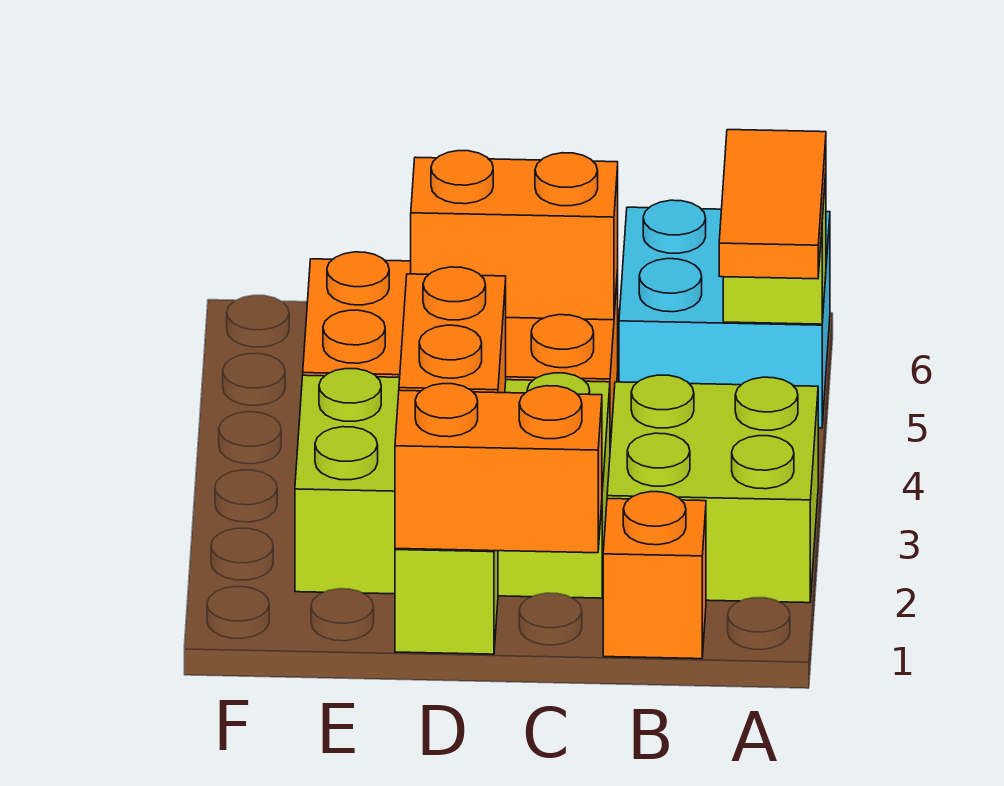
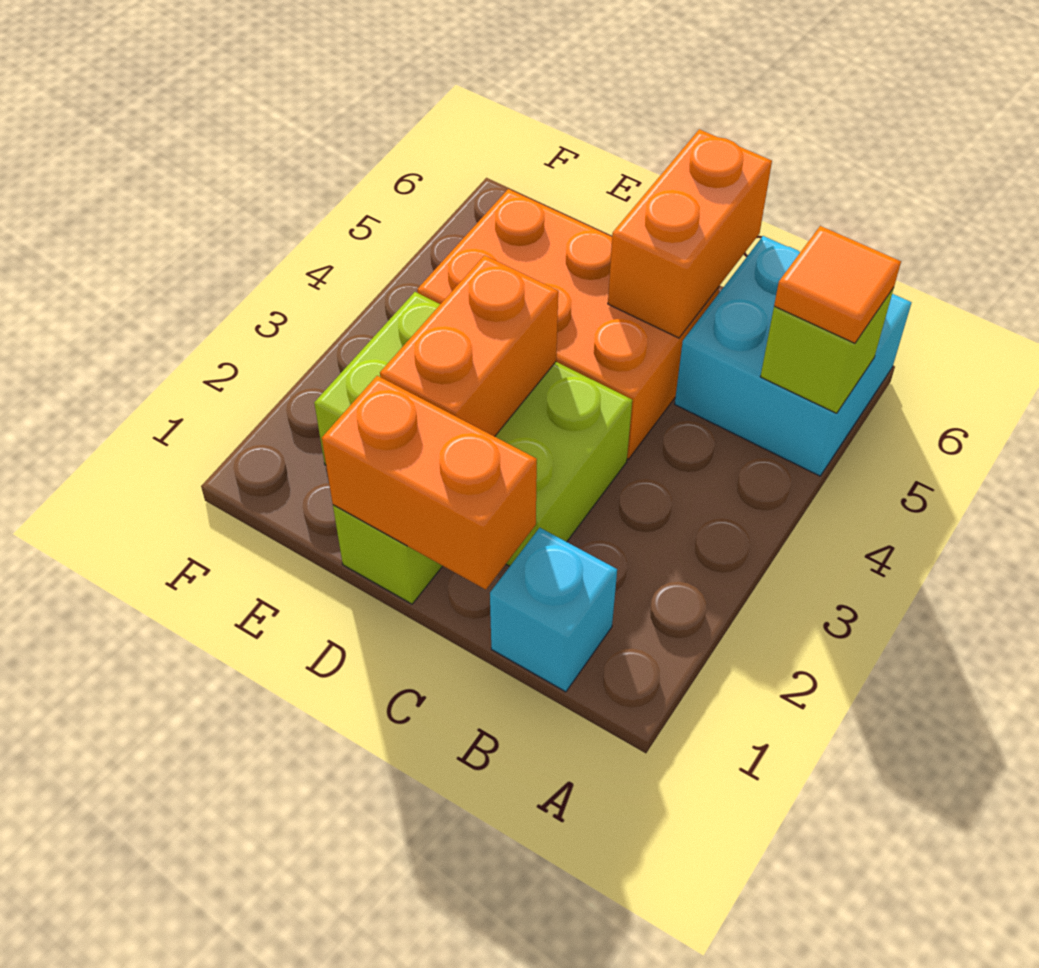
lime 2x2 brick [607,375,818,603] -> none
orange 1x2 tile [719,130,826,279] -> orange 1x1 tile [774,226,901,343]
orange 1x1 brick [603,492,706,659] -> cyan 1x1 brick [490,528,617,692]
orange 1x2 brick [411,151,618,320] -> orange 1x2 brick turned to [608,129,772,338]

